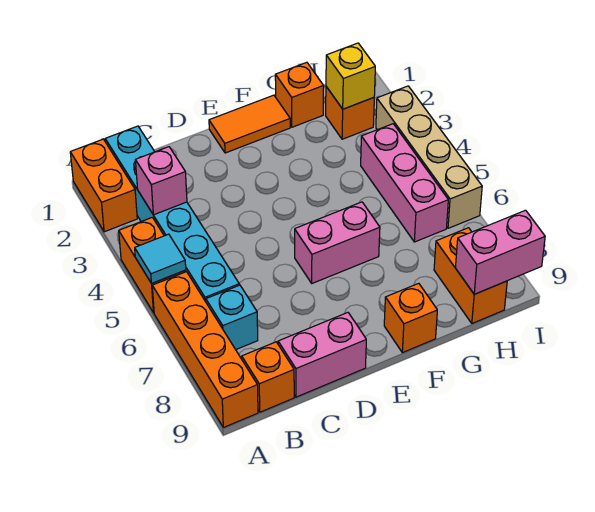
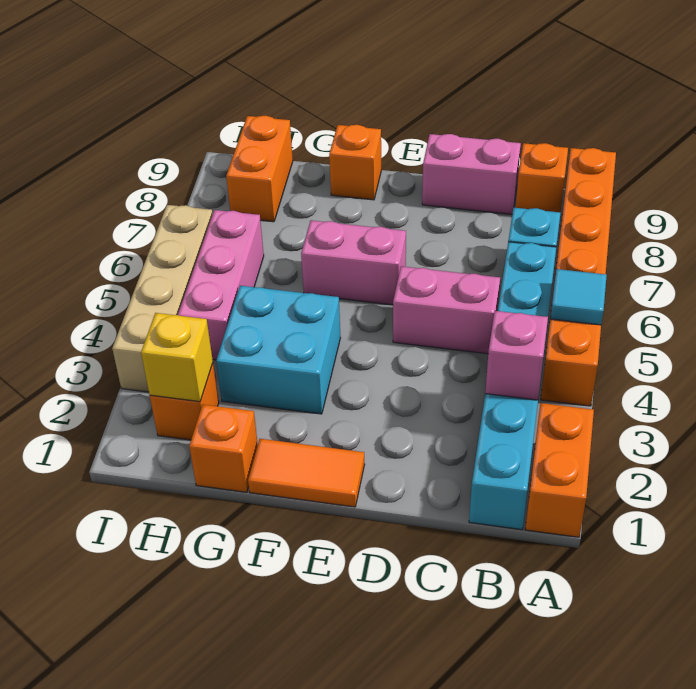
none -> cyan 2x2 brick [216,286,340,414]
pink 1x2 brick [455,210,545,294] -> pink 1x2 brick moved to [393,266,500,354]

